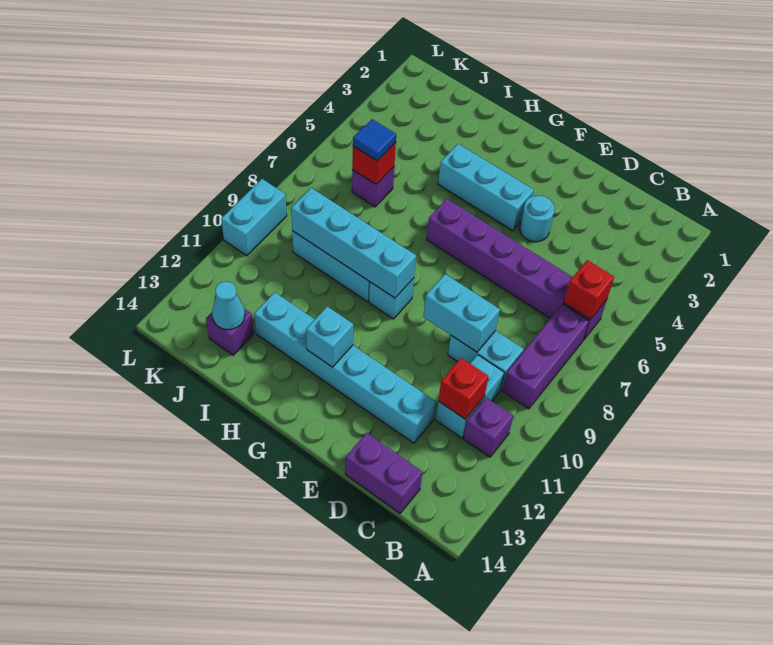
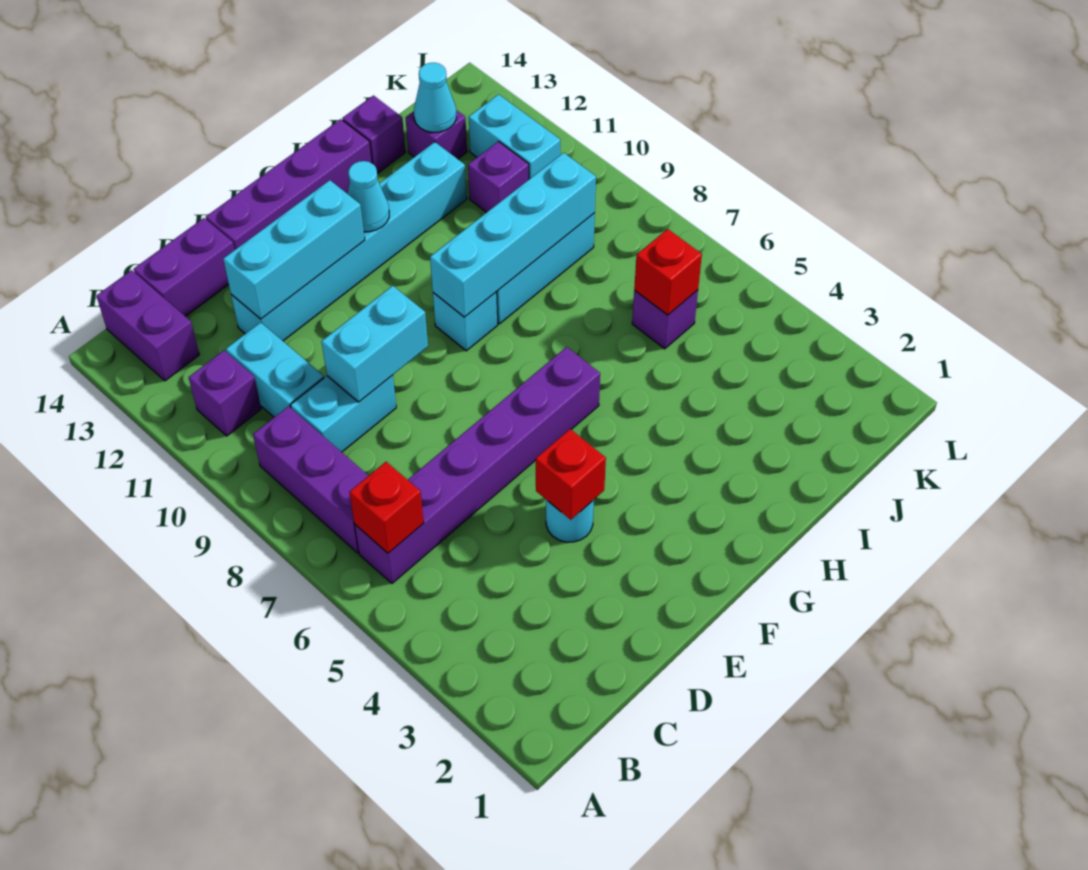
none -> purple 1x2 brick [96,270,199,381]
red 1x1 brick [438,358,489,419] -> red 1x1 brick moved to [536,429,606,520]
none -> purple 1x4 brick [206,119,372,250]
cyan 1x3 brick [438,144,534,230] -> cyan 1x3 brick moved to [223,180,365,319]
cyan 1x1 brick [306,306,353,367] -> cyan 1x1 cone [348,161,389,232]
none -> purple 1x1 brick [342,96,405,174]
blue 1x1 tile [353,119,396,161] -> none
none -> purple 1x1 brick [468,141,529,213]
cyan 1x2 brick [221,179,287,256] -> cyan 1x2 brick moved to [469,94,560,179]

